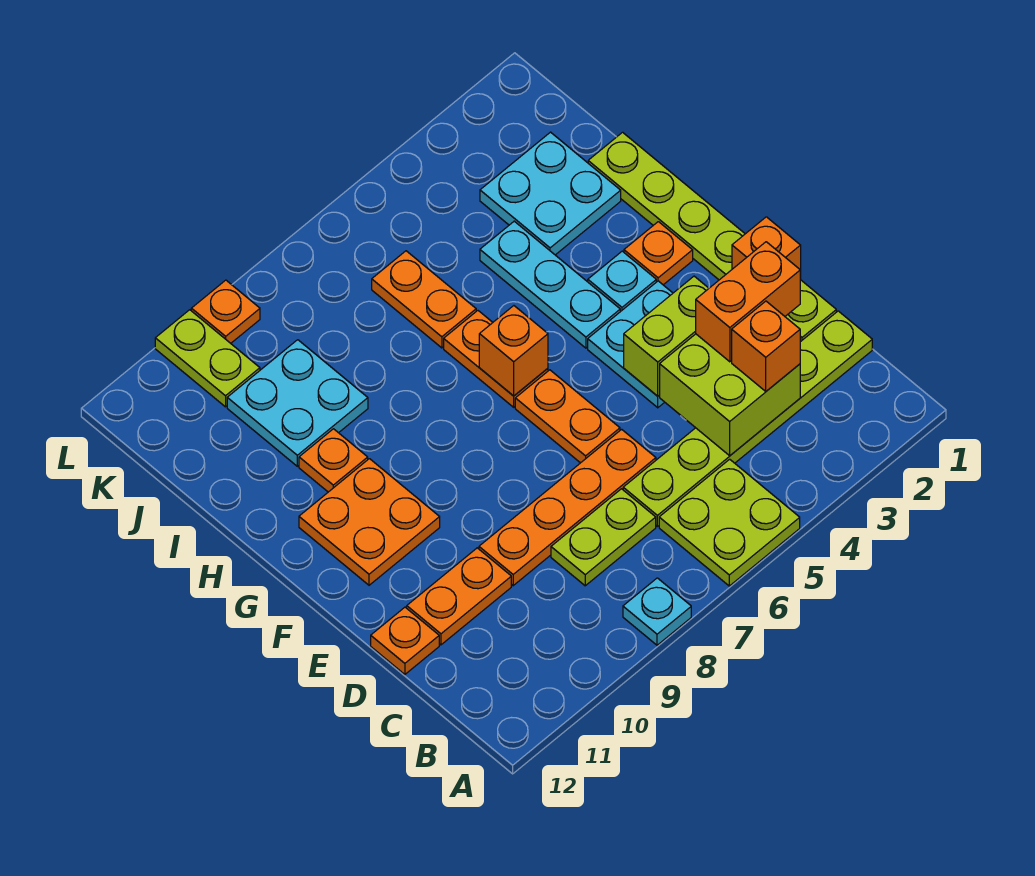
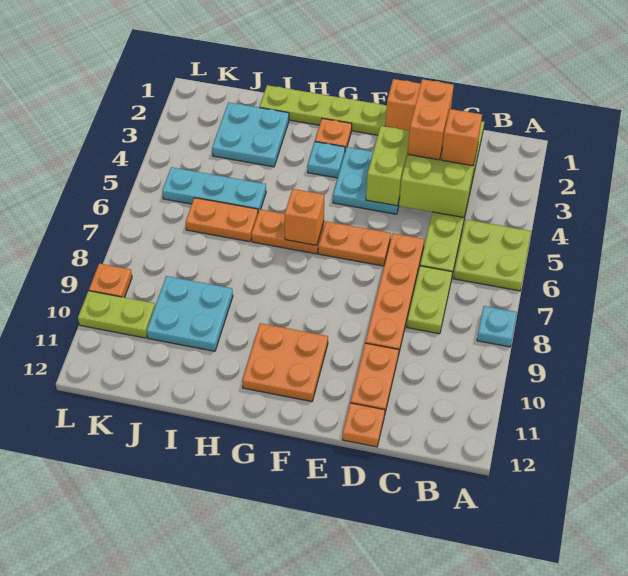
cyan 1x3 plate [480,221,620,348] -> cyan 1x3 plate moved to [162,167,266,212]
orange 1x1 plate [299,429,368,492] -> none

